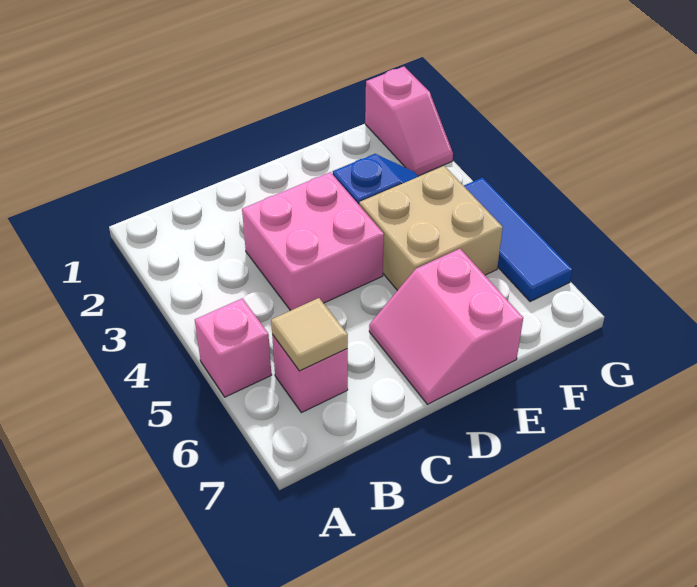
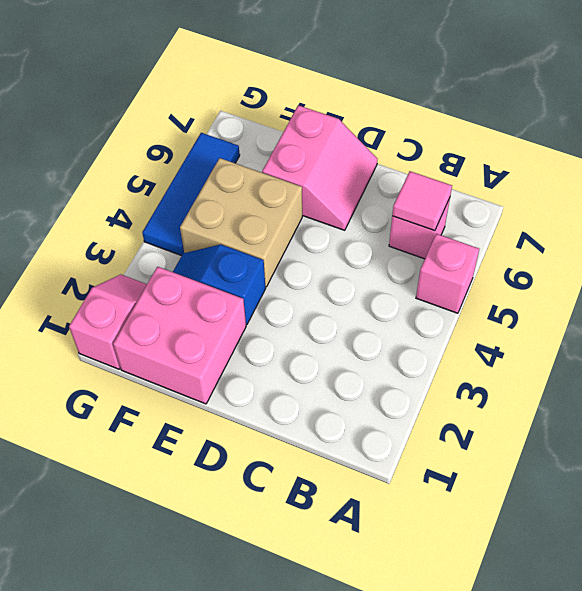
tan 1x1 tile [271,298,348,371] -> pink 1x1 tile [392,171,452,231]
pink 2x2 brick [242,172,384,311] -> pink 2x2 brick moved to [113,267,246,404]

